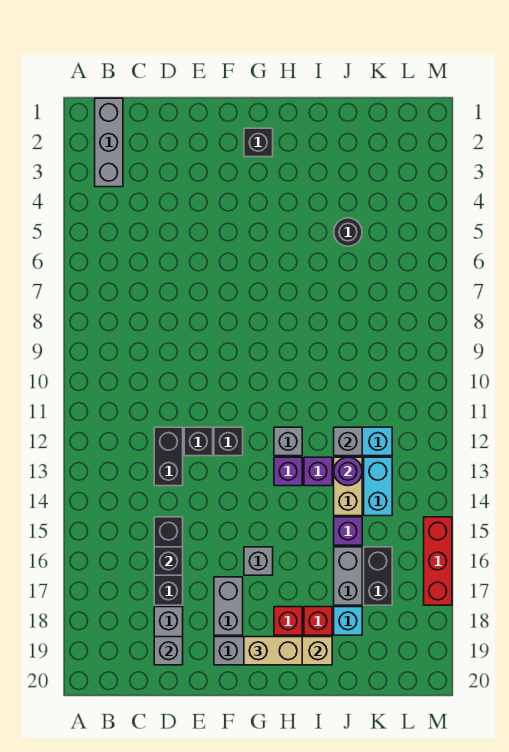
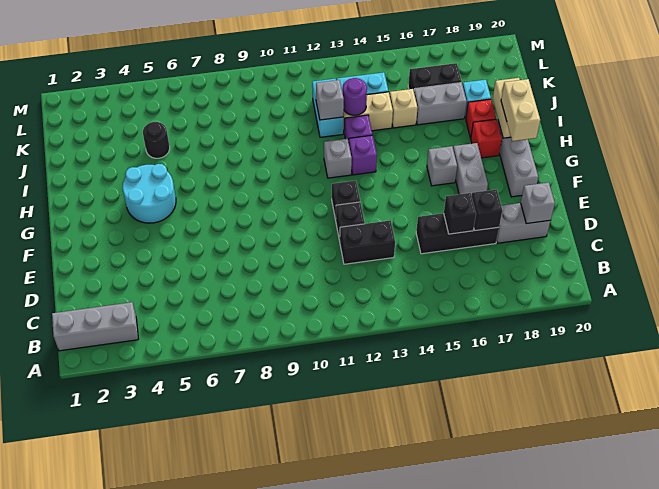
grey 1x2 brick [214,577,243,635] -> grey 1x2 brick turned to [453,143,488,195]
black 1x1 brick [244,128,273,157] -> black 1x1 brick moved to [472,189,502,231]
none -> cyan 2x2 round brick [123,164,176,223]
purple 1x1 brick [334,517,362,545] -> tan 1x1 brick [390,89,418,128]
red 1x3 brick [424,517,452,605] -> none

